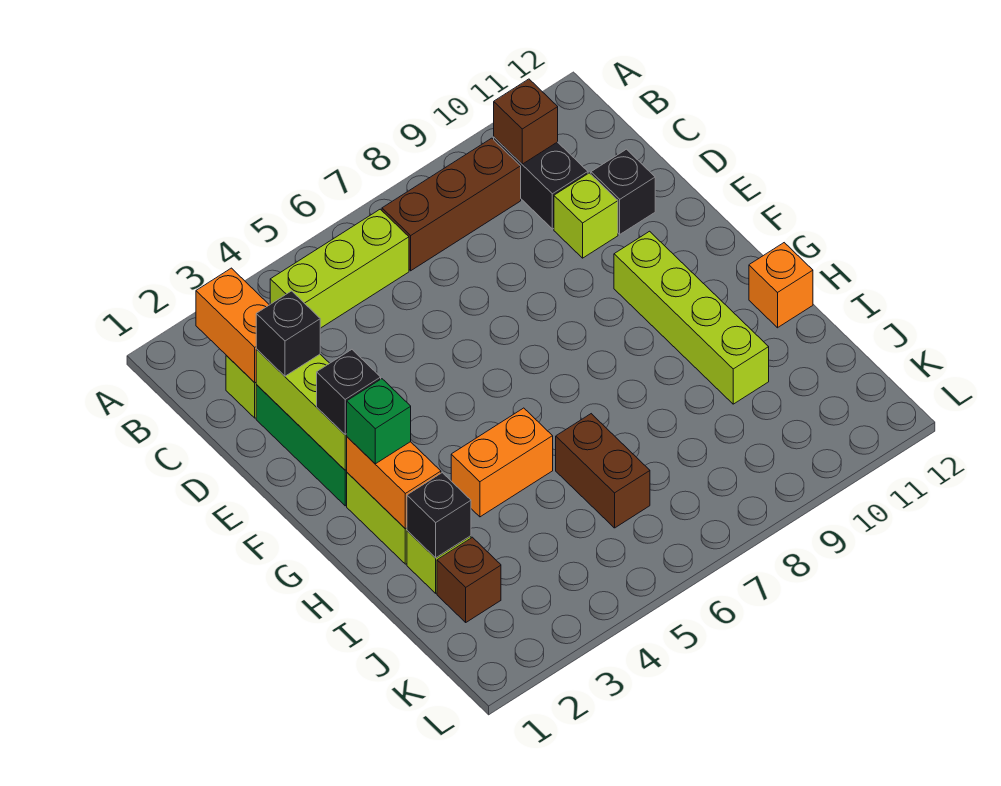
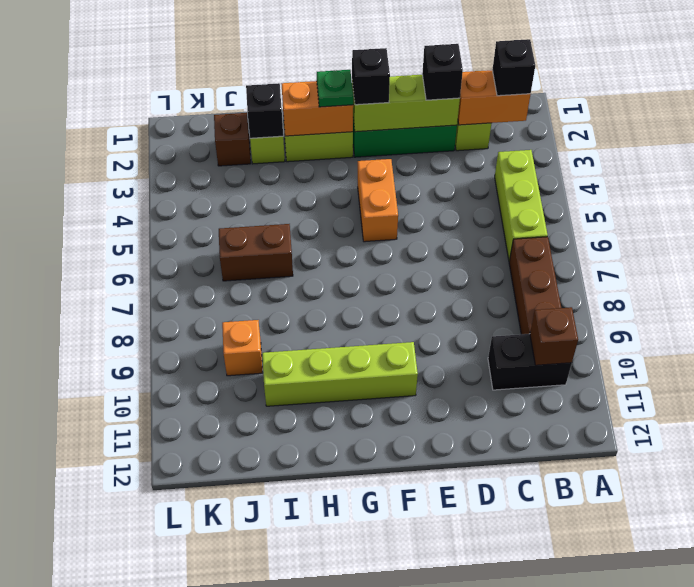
lime 1x1 brick [554,173,618,258] -> none
black 1x1 brick [591,149,655,234] -> black 1x1 brick moved to [492,39,535,96]
green 1x1 brick [347,379,411,464] -> green 1x1 plate [317,70,353,107]
orange 1x2 brick [451,408,553,517] -> orange 1x2 brick moved to [358,159,398,242]
orange 1x1 brick [749,243,813,328] -> orange 1x1 brick moved to [222,320,262,376]

